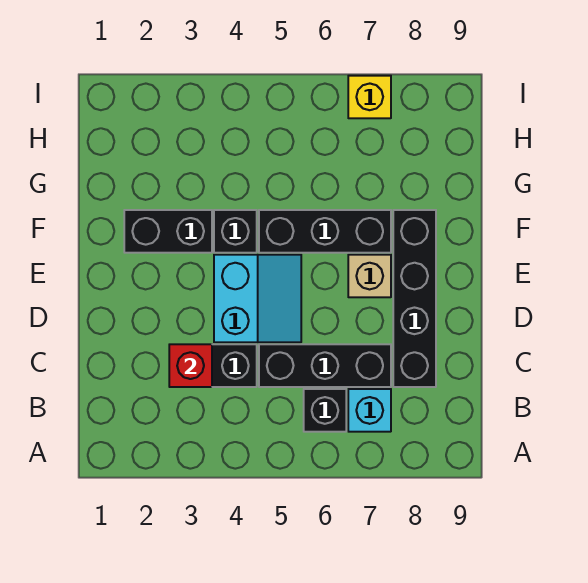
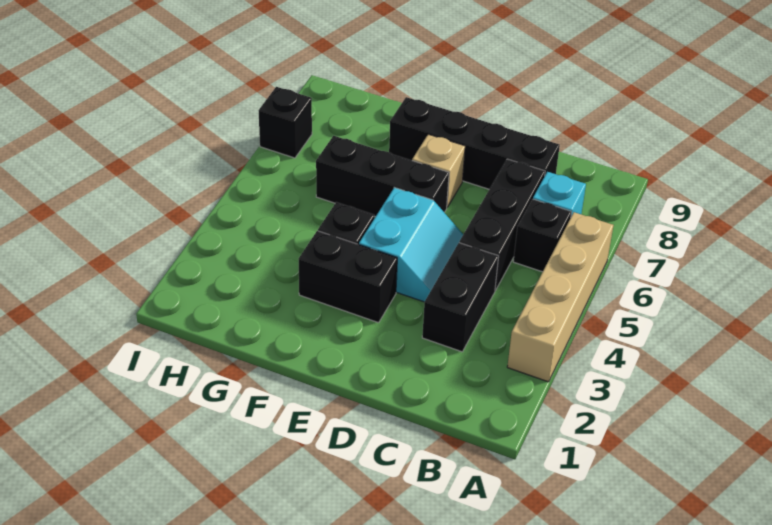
none -> tan 1x4 brick [507,212,613,382]
red 1x1 brick [169,344,212,387] -> none
cyan 2x2 slope [214,255,301,342] -> cyan 2x2 slope turned to [359,188,463,302]
black 1x2 brick [124,210,212,253] -> black 1x2 brick turned to [299,231,397,323]
black 1x3 brick [259,210,391,253] -> black 1x3 brick turned to [316,136,449,217]
yellow 1x1 brick [348,76,391,118] -> black 1x1 brick [259,87,312,158]

